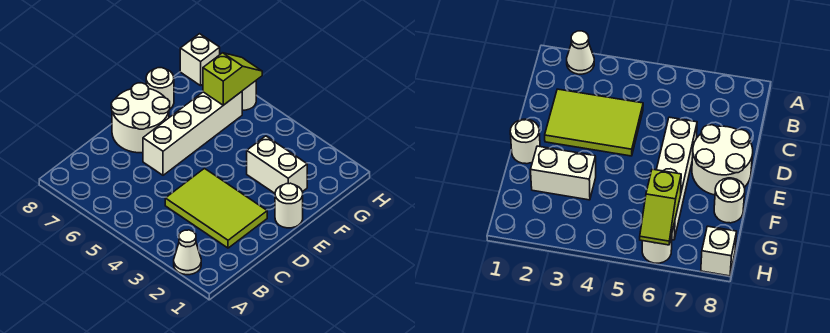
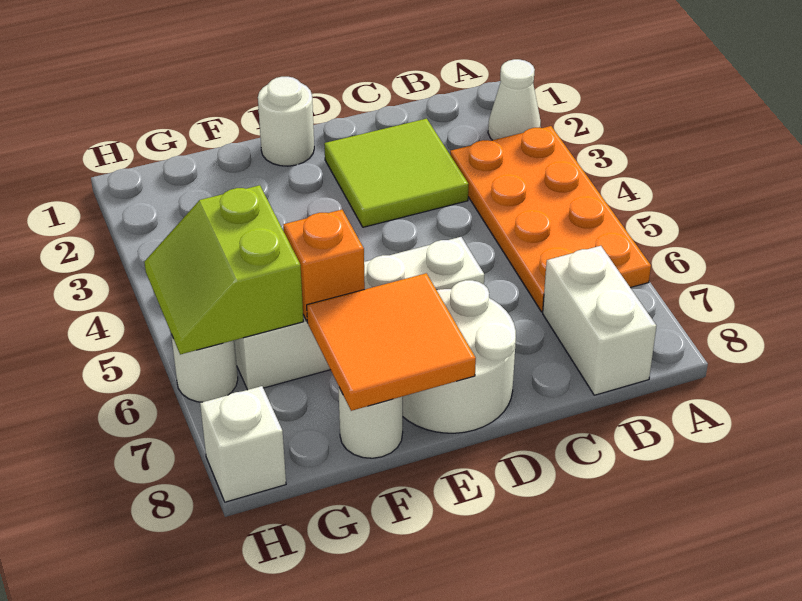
none -> orange 2x4 plate [450,126,651,312]
lime 2x3 tile [165,168,267,248] -> lime 2x2 tile [324,119,469,227]
none -> orange 2x2 tile [307,273,476,411]
white 1x2 brick [247,136,307,193] -> white 1x2 brick moved to [543,246,656,395]
none -> orange 1x1 brick [283,210,365,321]
lime 1x2 slope [203,53,262,105] -> lime 2x2 slope [144,185,303,354]

